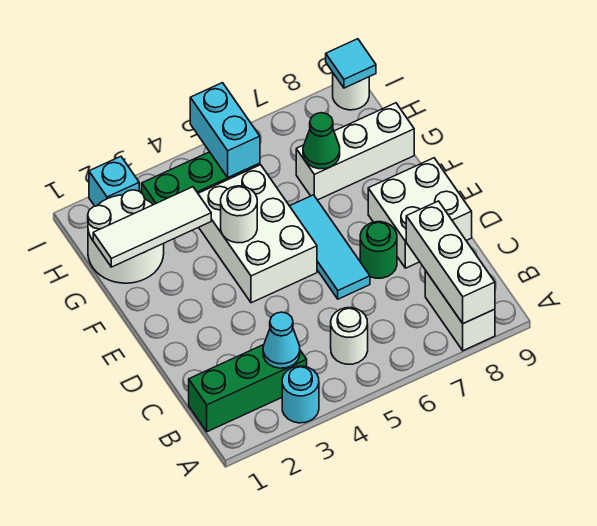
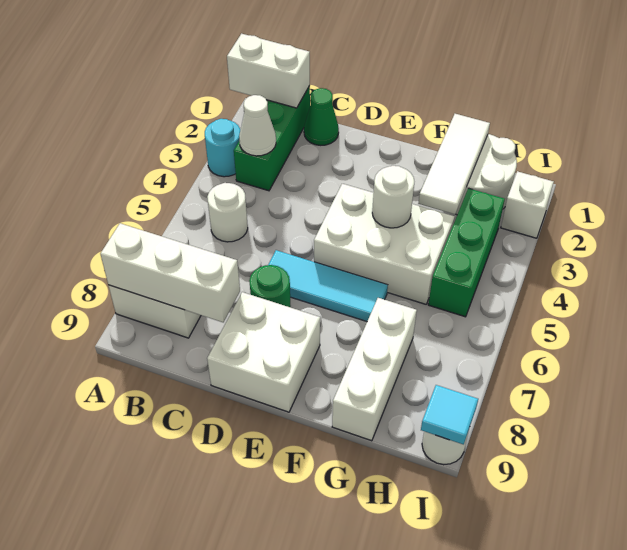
none -> white 1x2 brick [227,34,310,108]
cyan 1x1 cone [263,312,300,368] -> white 1x1 cone [239,95,276,156]
green 1x1 cone [303,113,340,169] -> green 1x1 cone moved to [304,88,339,145]
cyan 1x2 brick [190,83,260,178] -> none
cyan 1x1 brick [89,156,139,206] -> white 1x1 brick [501,171,554,238]

